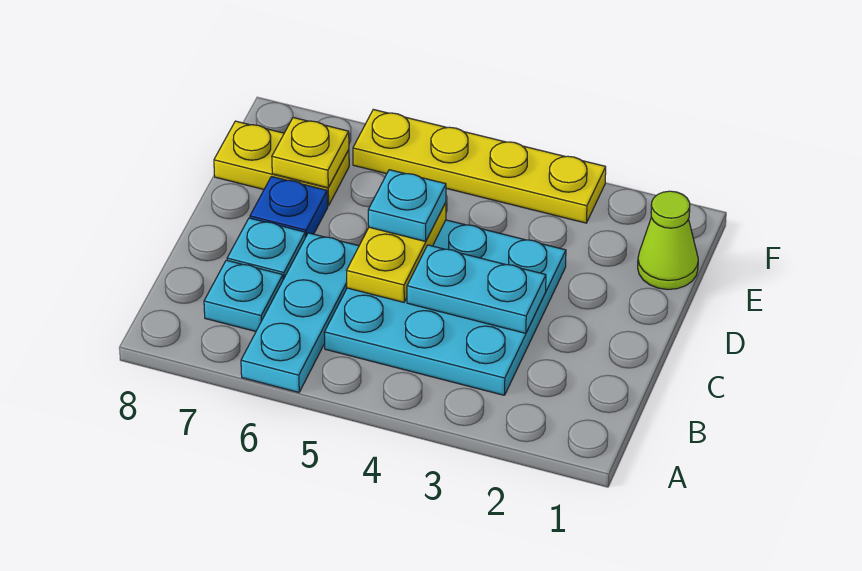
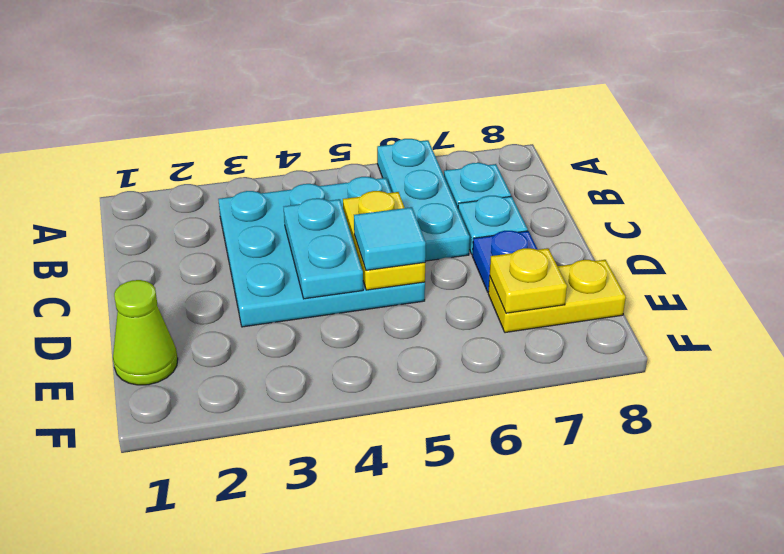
cyan 1x2 plate [407,245,546,333] -> cyan 1x2 plate turned to [284,198,363,299]
cyan 1x1 plate [368,170,446,241] -> cyan 1x1 tile [354,207,426,270]
yellow 1x4 plate [353,109,606,223] -> none

